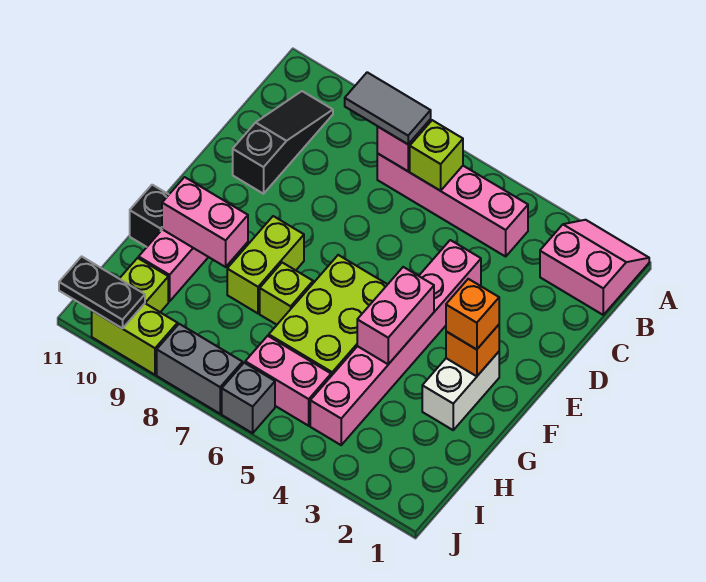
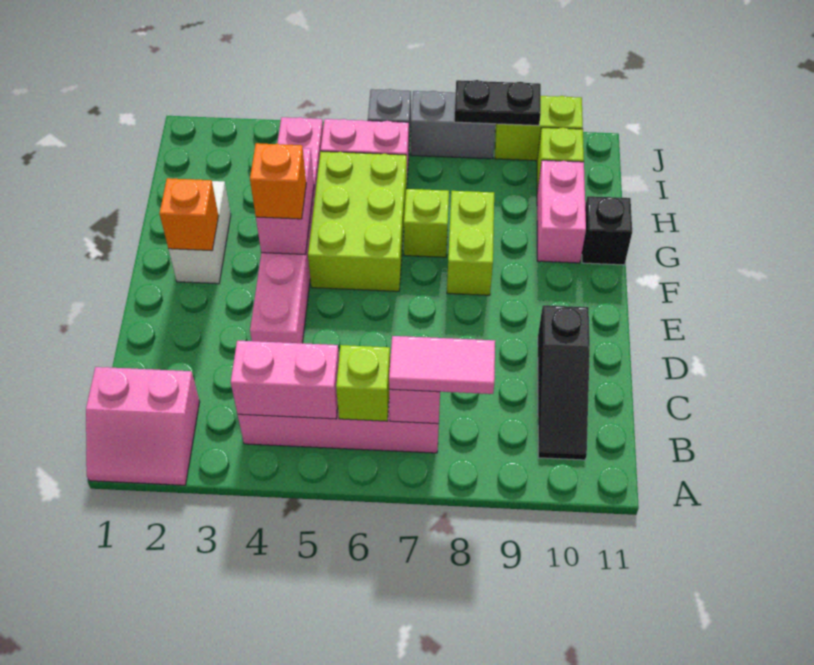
grey 1x2 tile [345,72,431,144] -> pink 1x2 tile [389,336,495,394]
orange 1x1 brick [446,279,499,350] -> orange 1x1 brick moved to [250,143,306,219]
pink 1x2 brick [162,177,248,267] -> pink 1x2 brick moved to [231,341,339,419]
black 1x2 plate [59,256,145,328] -> black 1x2 plate moved to [454,80,541,125]

